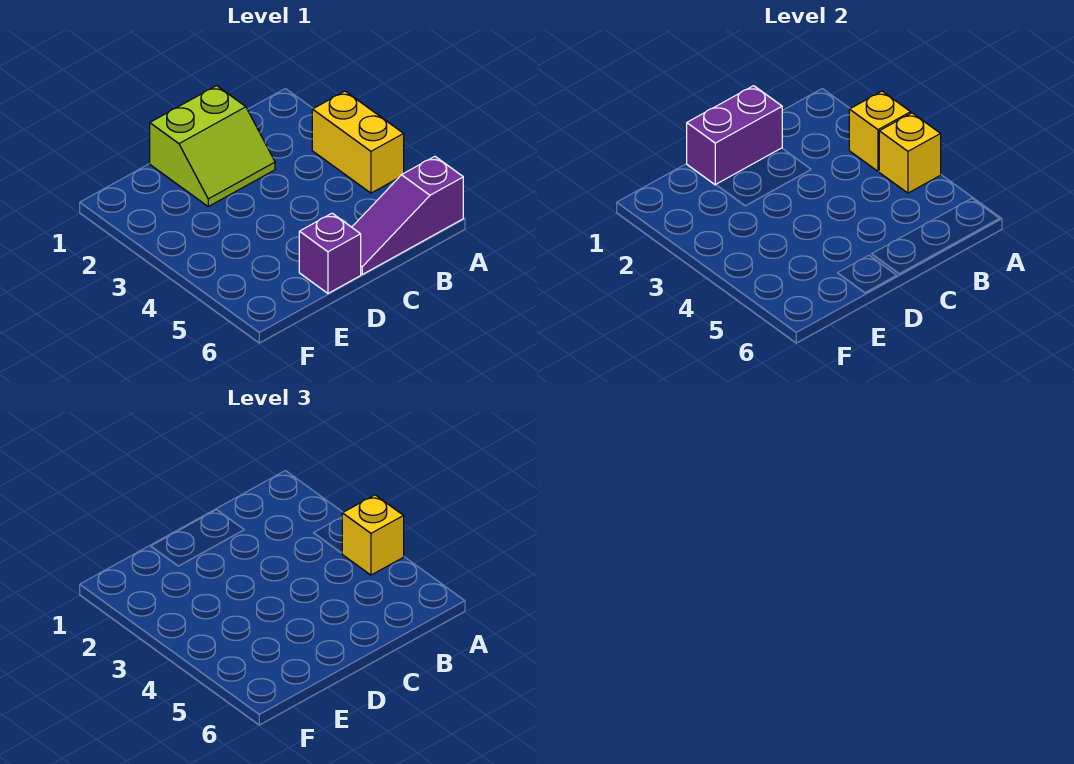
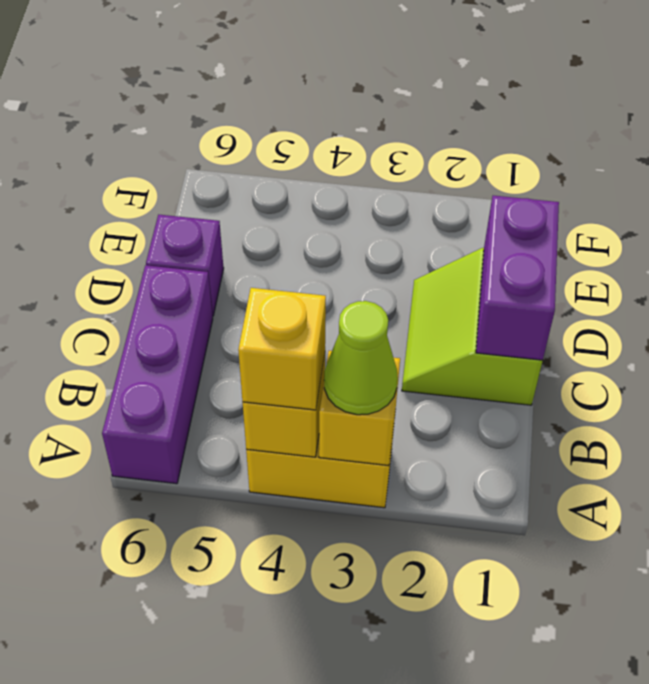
none -> lime 1x1 cone [324,301,398,415]
purple 1x3 slope [352,156,463,274] -> purple 1x3 brick [102,265,213,484]

